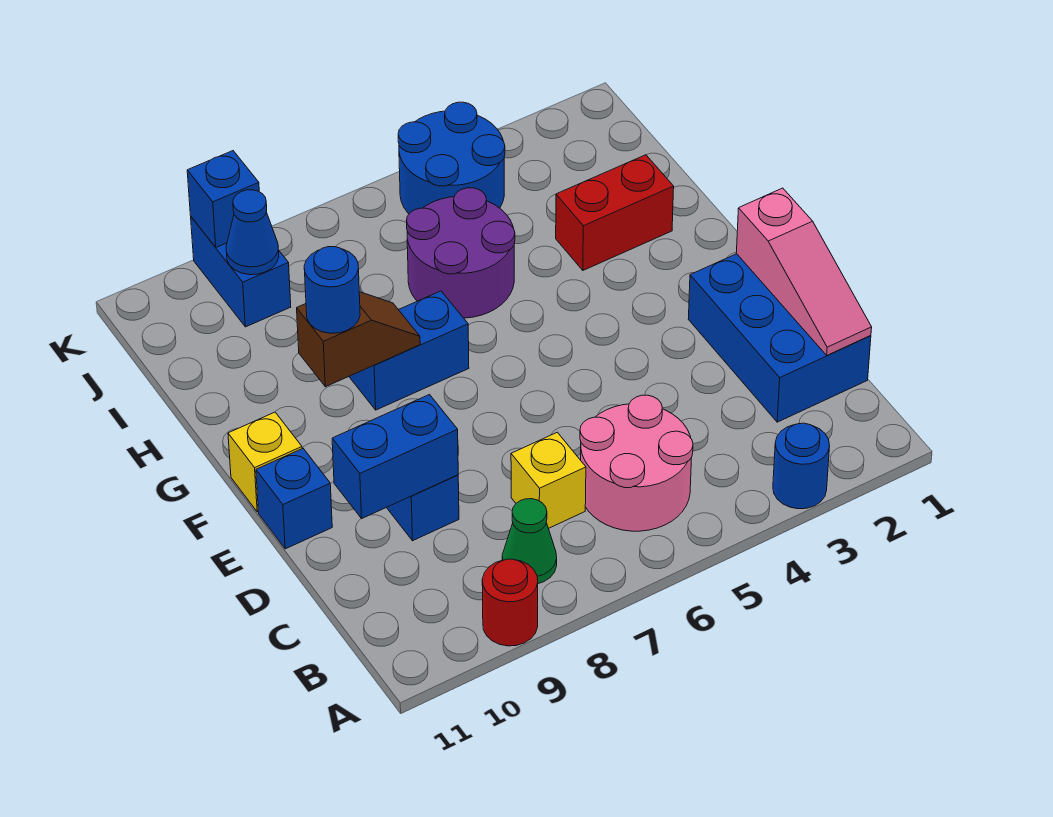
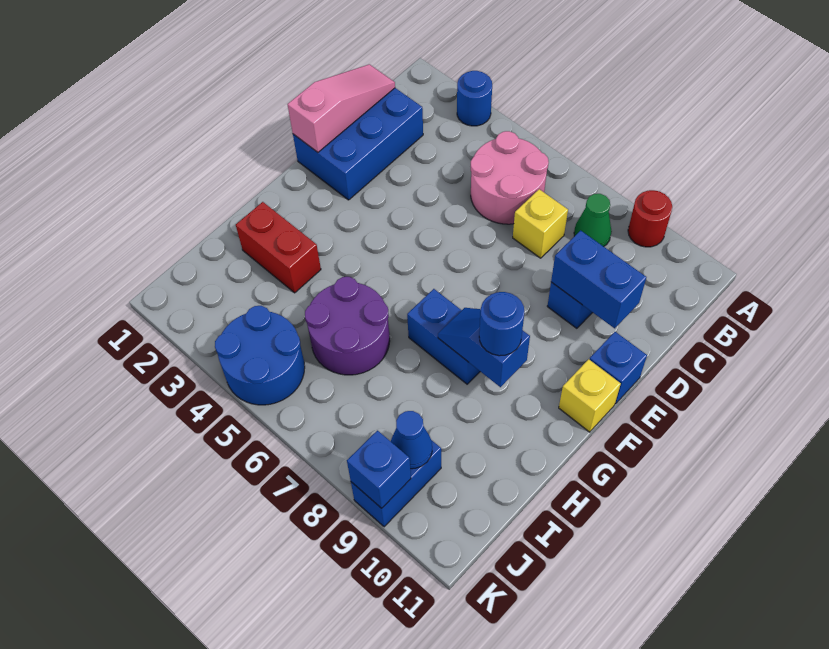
brown 1x2 slope [297,292,420,387] -> blue 1x2 slope [438,308,530,387]

